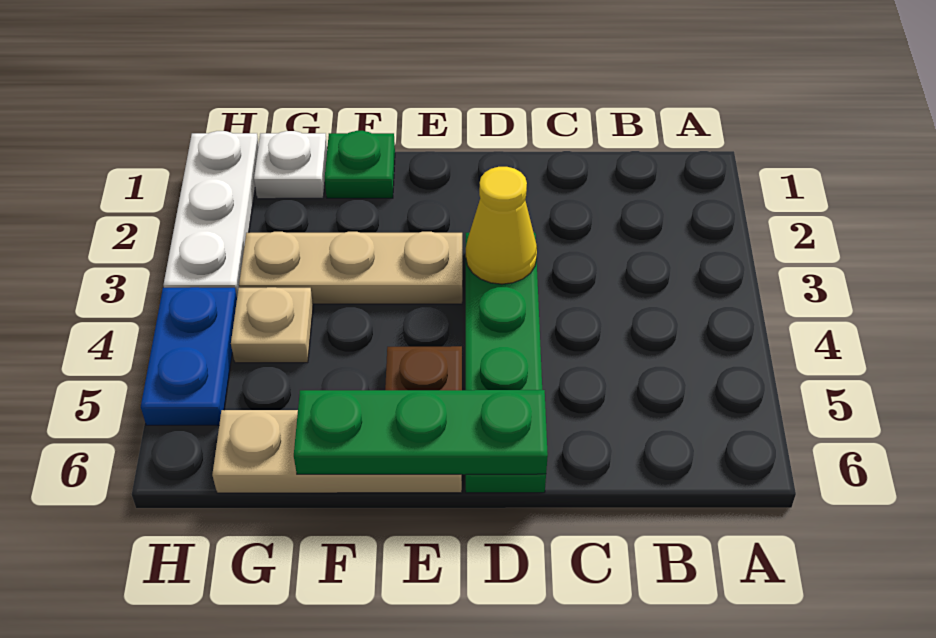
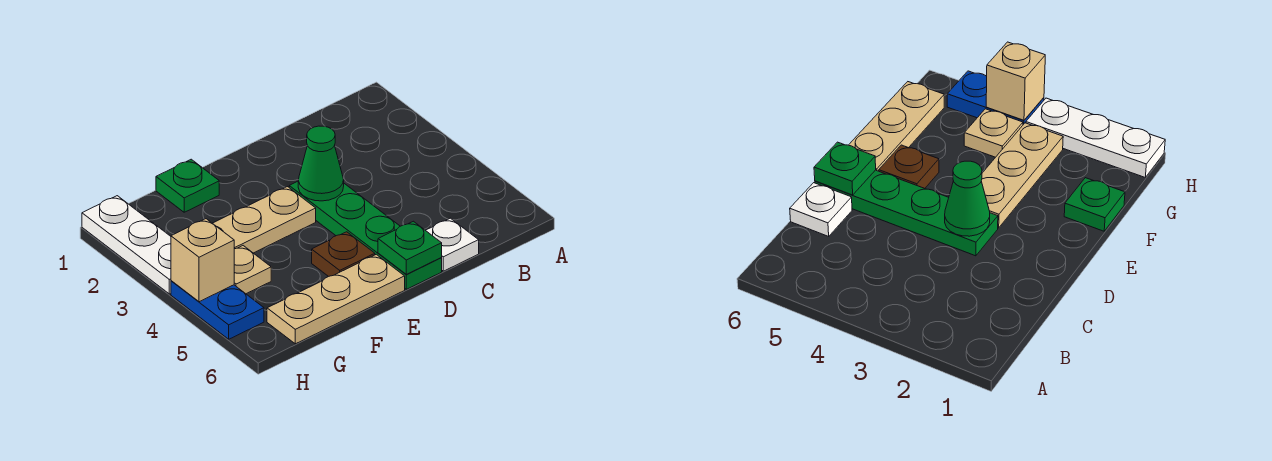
yellow 1x1 cone [466,167,537,284] -> green 1x1 cone [298,126,344,201]
green 1x3 plate [294,390,548,475] -> green 1x1 plate [378,221,442,274]
white 1x1 plate [254,131,327,199] -> white 1x1 plate moved to [426,218,479,271]
none -> tan 1x1 brick [171,219,234,302]

